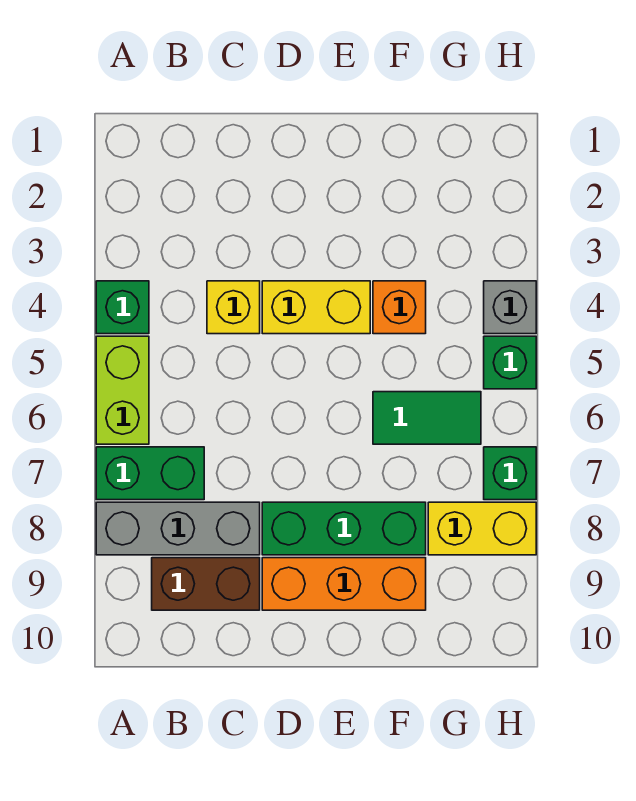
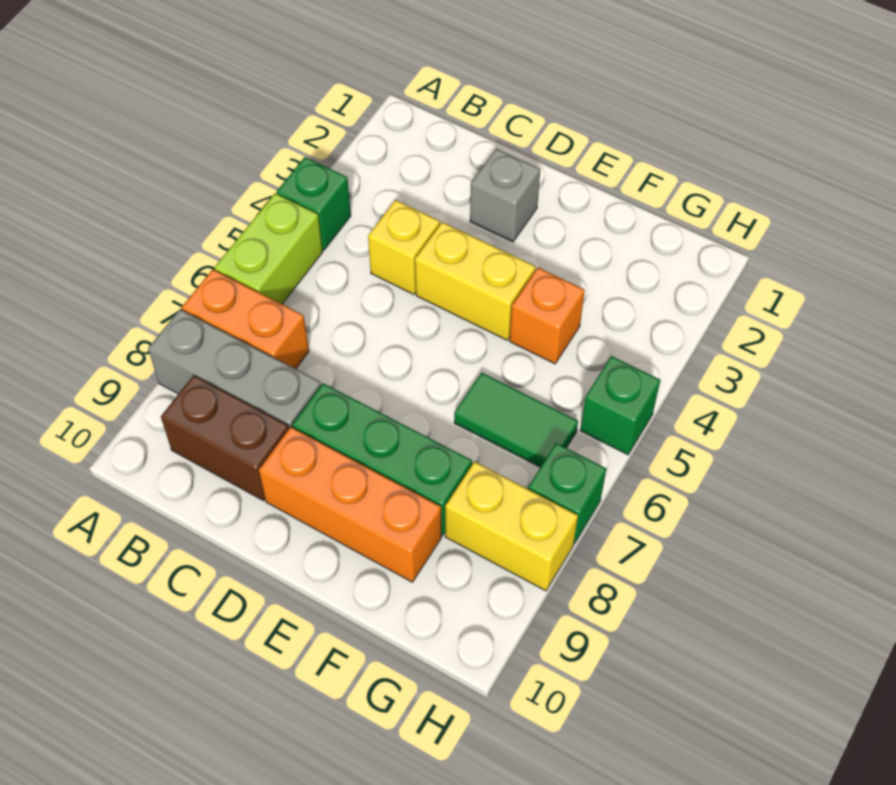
green 1x2 brick [96,447,204,500] -> orange 1x2 brick [182,269,309,369]
grey 1x1 brick [484,281,536,334] -> grey 1x1 brick moved to [470,149,540,242]

